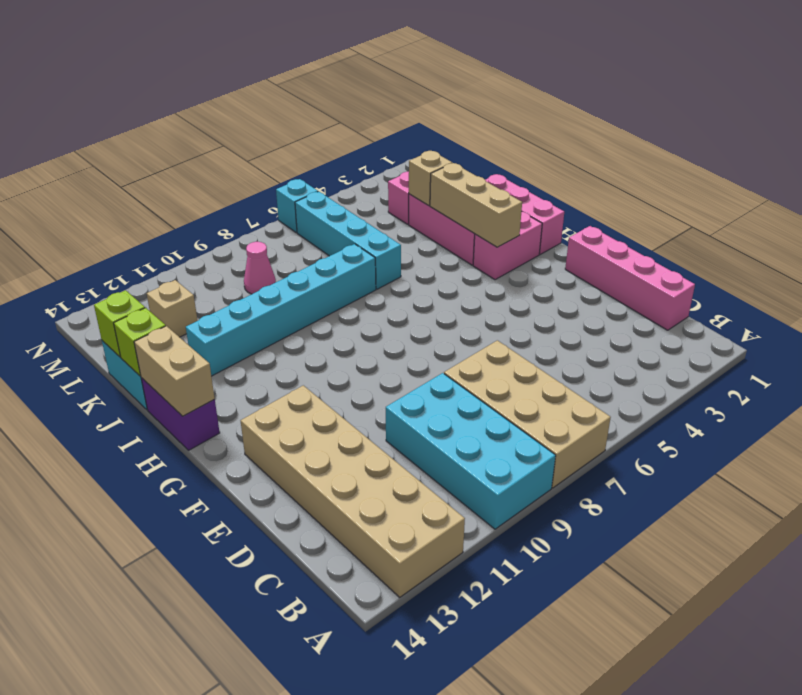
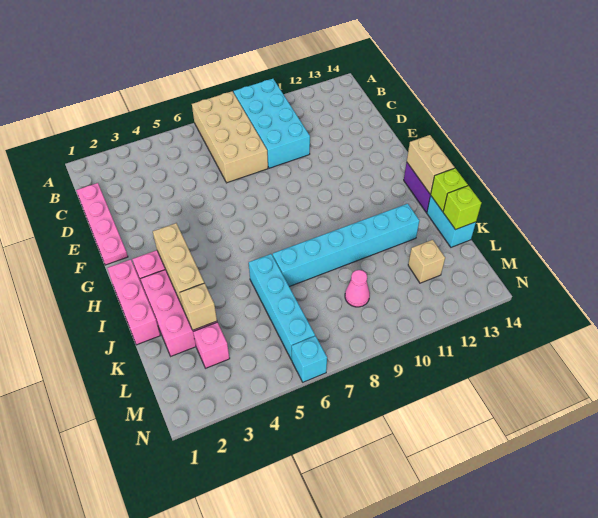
tan 2x6 brick [241,385,465,597] -> none
pink 1x4 brick [565,226,695,330] -> pink 1x4 plate [76,183,128,265]

